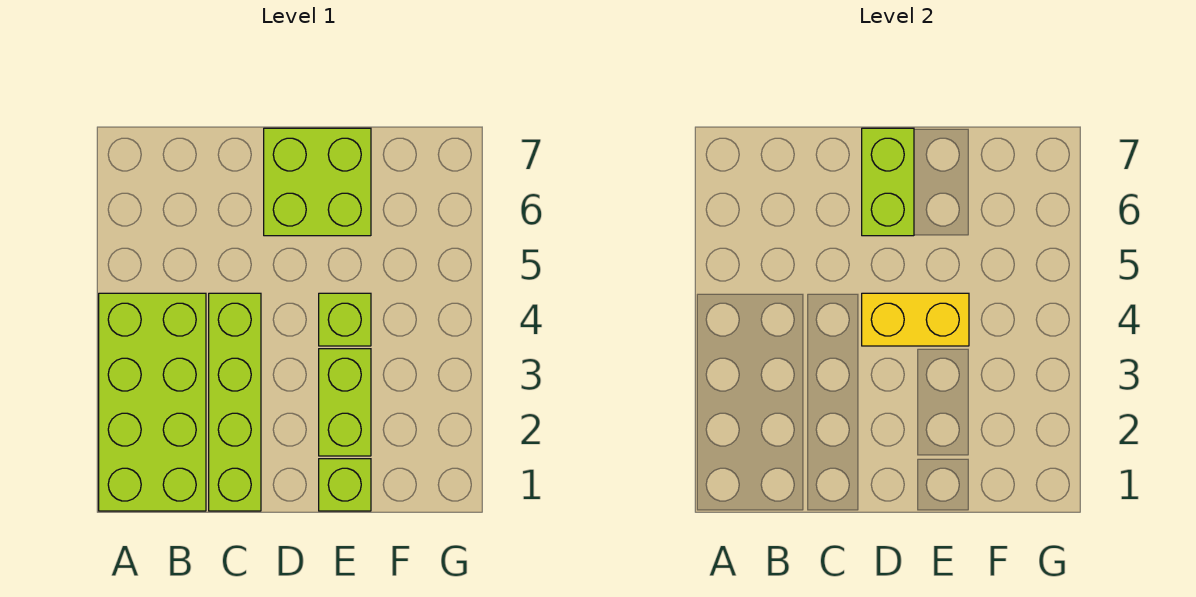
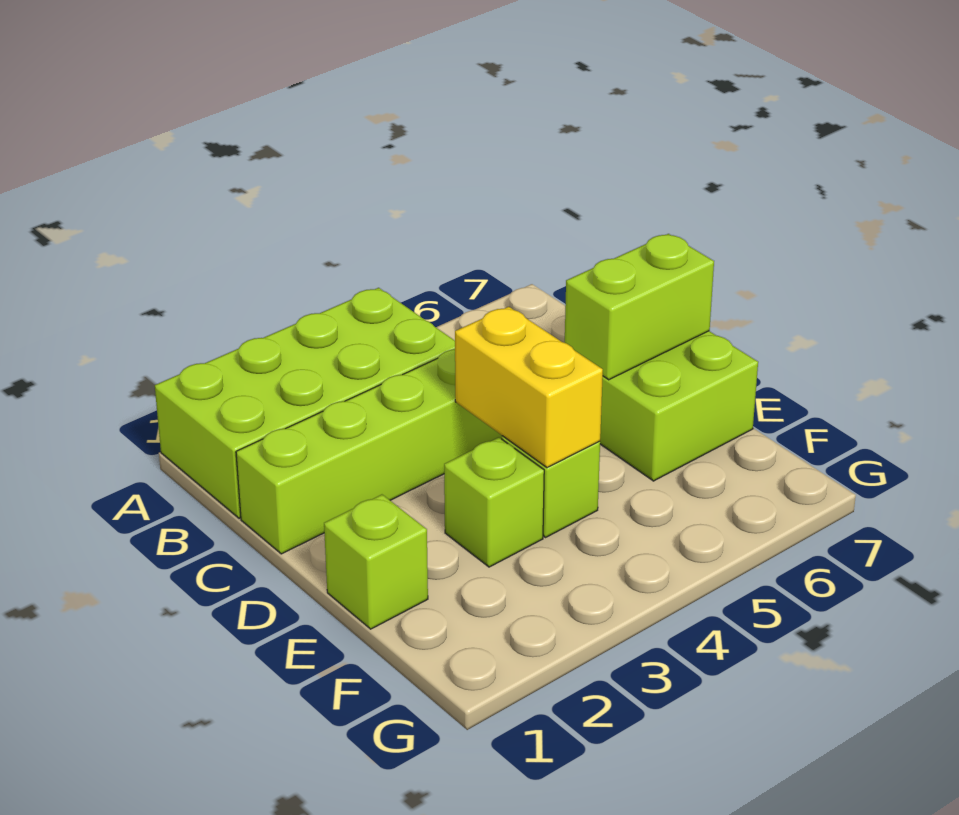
lime 1x2 brick [319,349,371,456] -> lime 1x1 brick [444,437,544,567]

